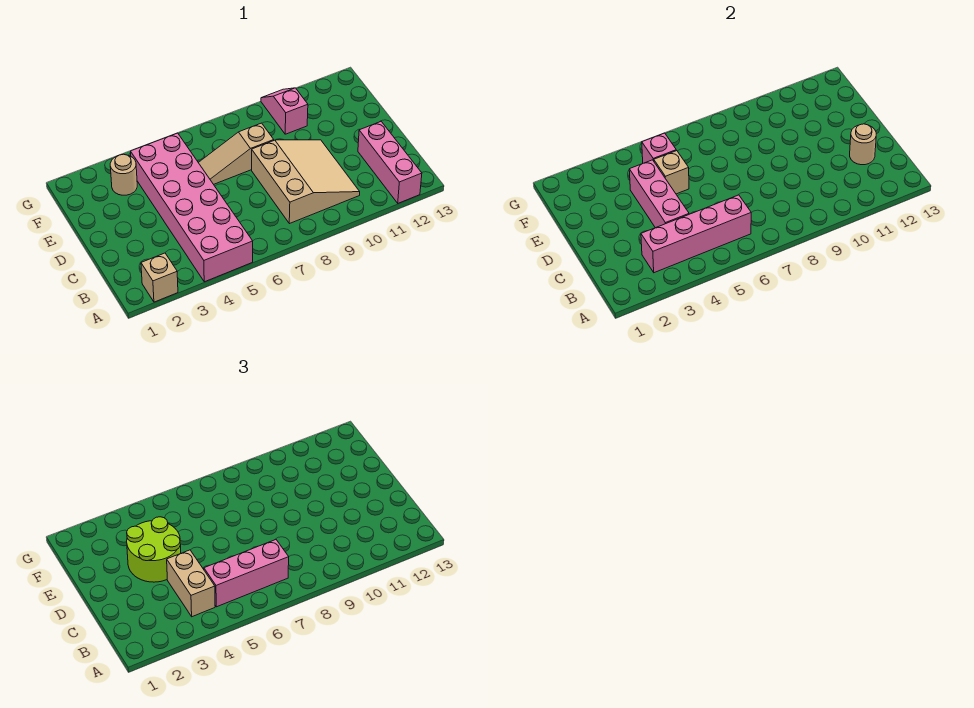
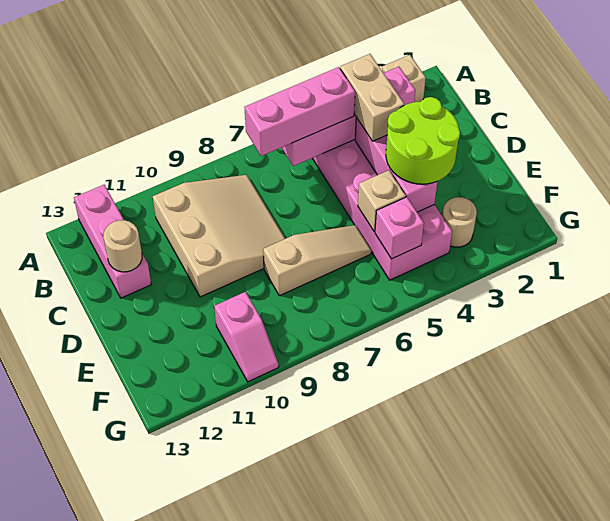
tan 3x3 slope [252,140,360,224] -> tan 3x3 slope turned to [153,175,285,297]

